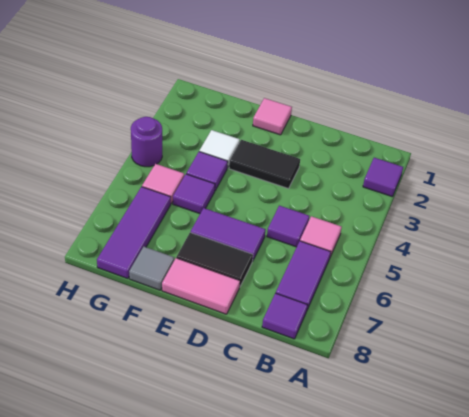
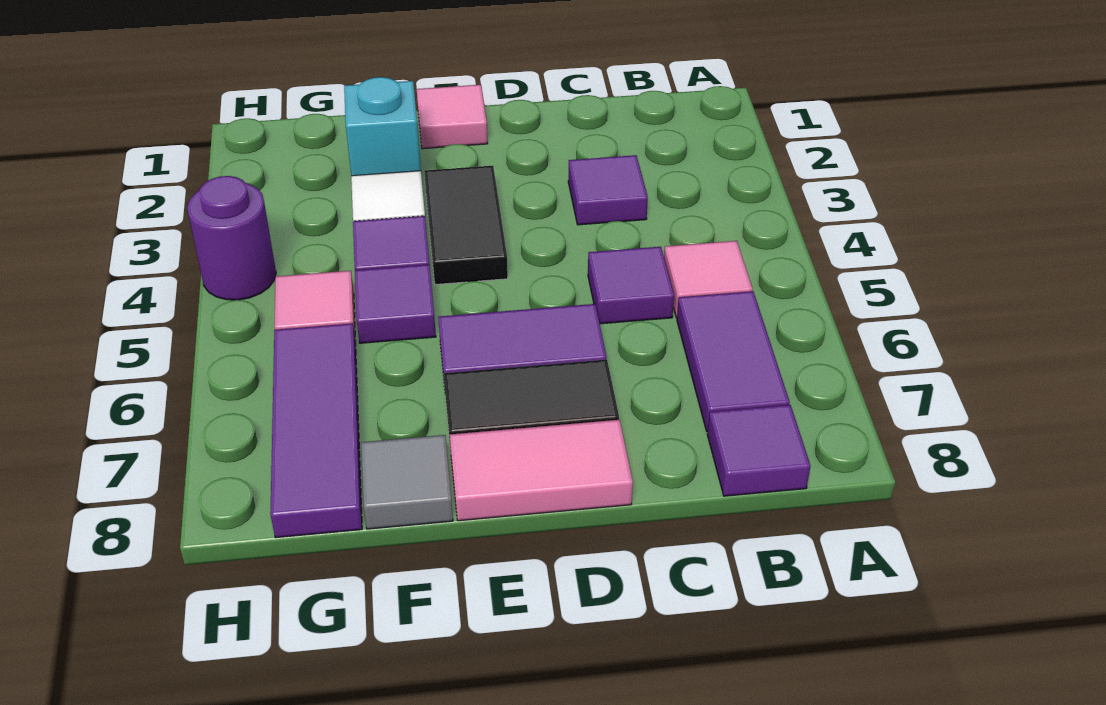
purple 1x1 tile [363,158,403,197] -> purple 1x1 tile moved to [568,155,648,225]
black 1x2 tile [229,140,300,189] -> black 1x2 tile turned to [424,166,508,285]
none -> cyan 1x1 brick [344,77,421,176]

